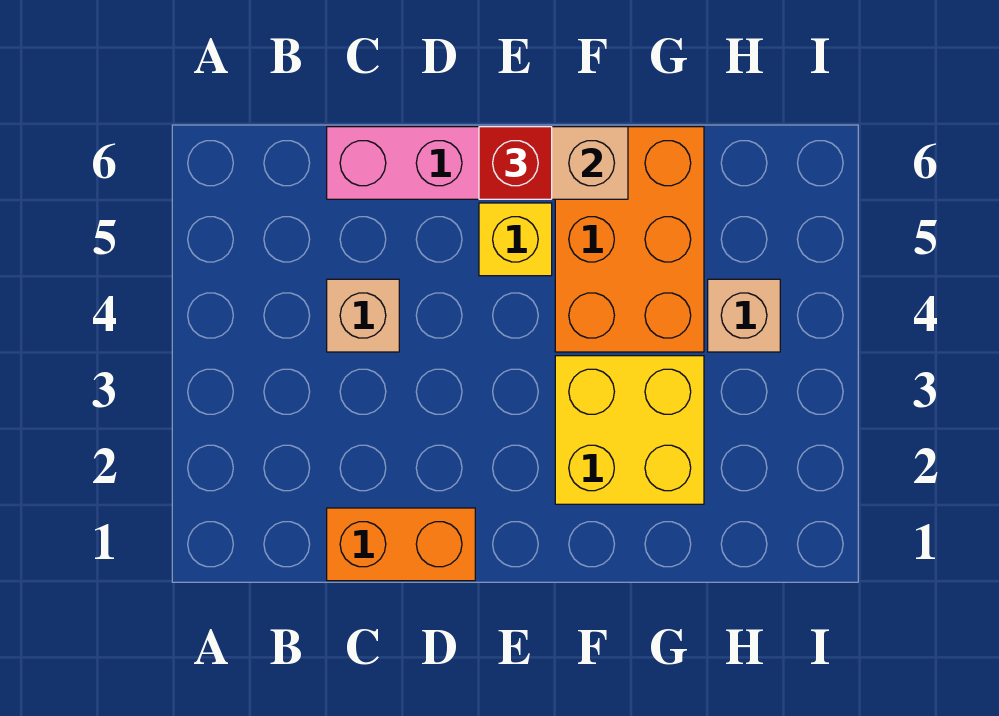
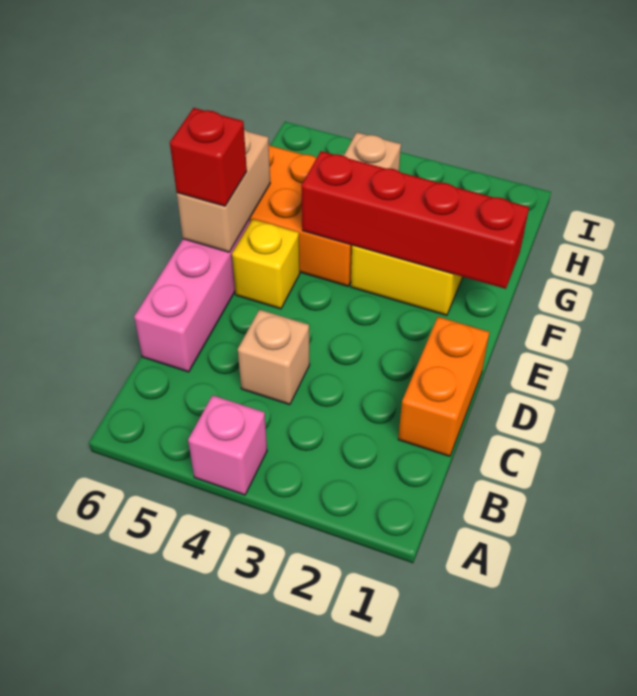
none -> pink 1x1 brick [188,395,267,495]
none -> red 1x4 brick [301,151,529,289]

